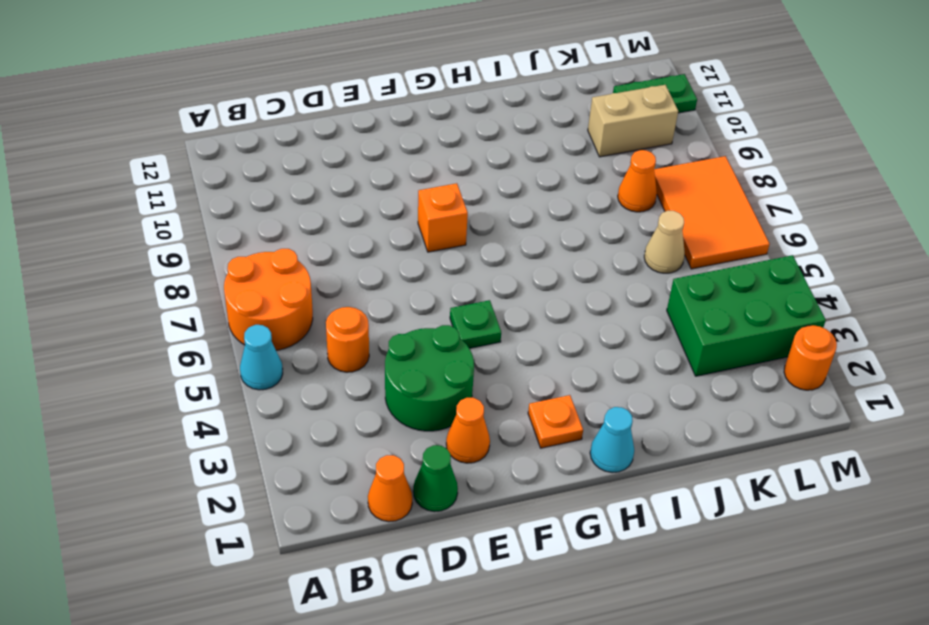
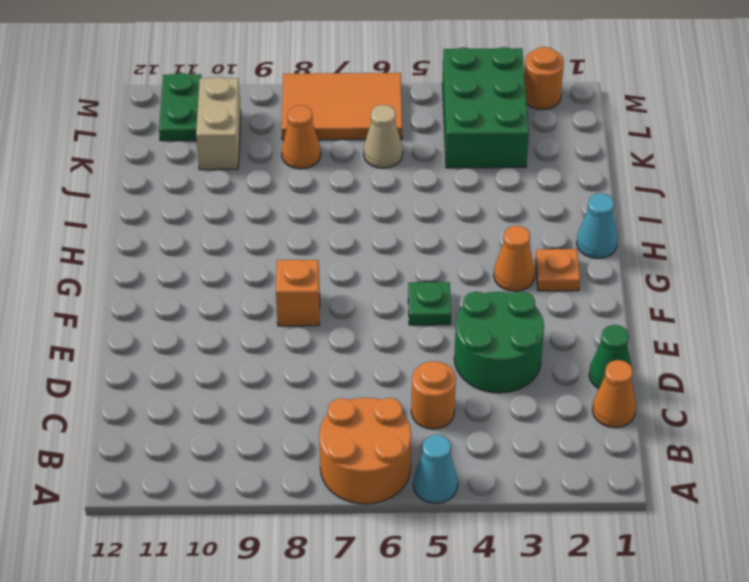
orange 1x1 cone [446,398,490,463] -> orange 1x1 cone moved to [494,226,535,291]

